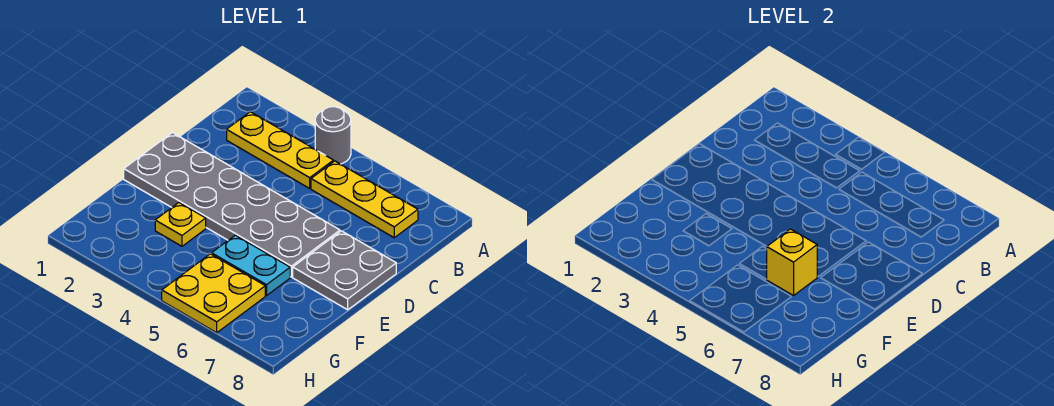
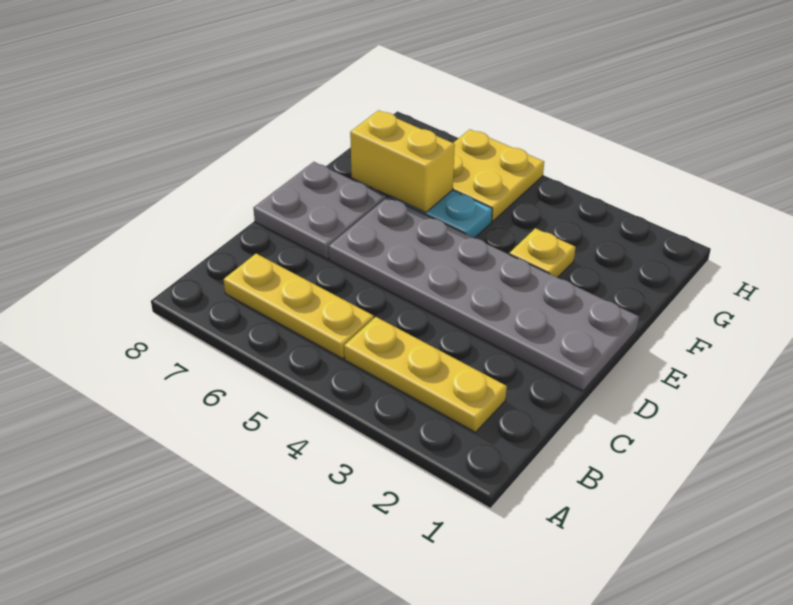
grey 1x1 round brick [315,107,351,164] -> none
yellow 1x1 brick [766,229,817,296] -> yellow 1x2 brick [350,110,455,212]

